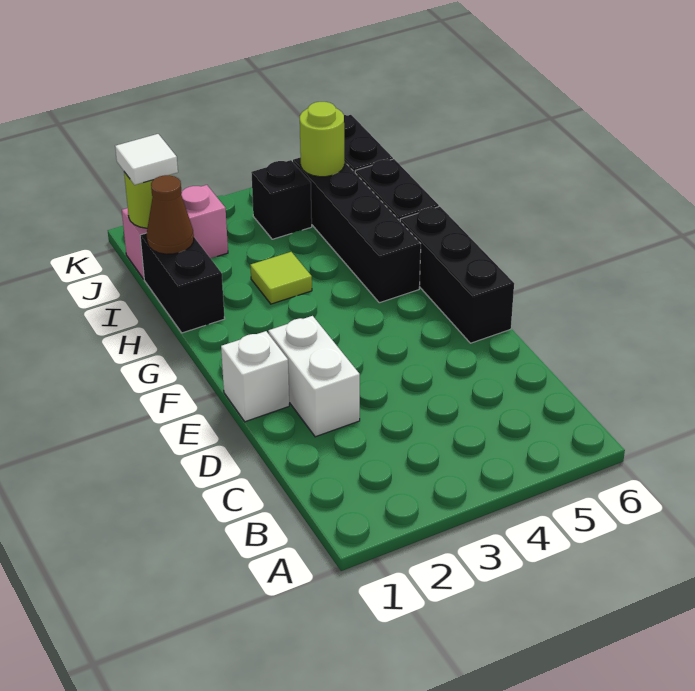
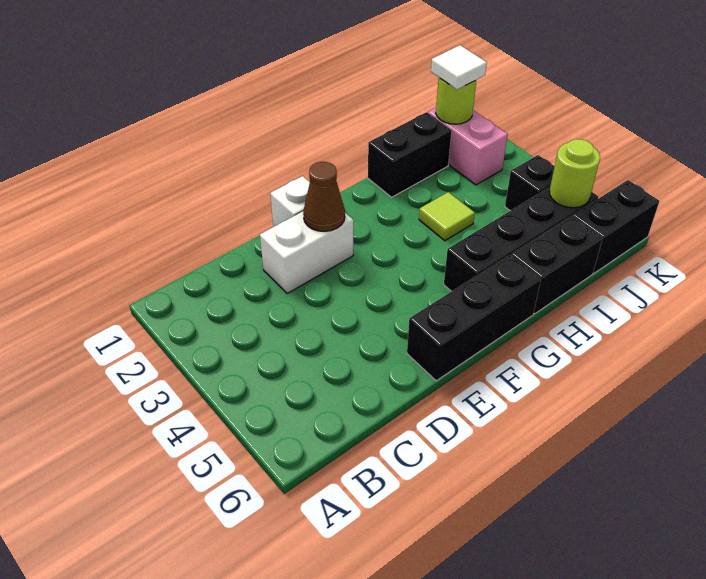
brown 1x1 cone [147,175,194,254] -> brown 1x1 cone moved to [303,162,345,232]

